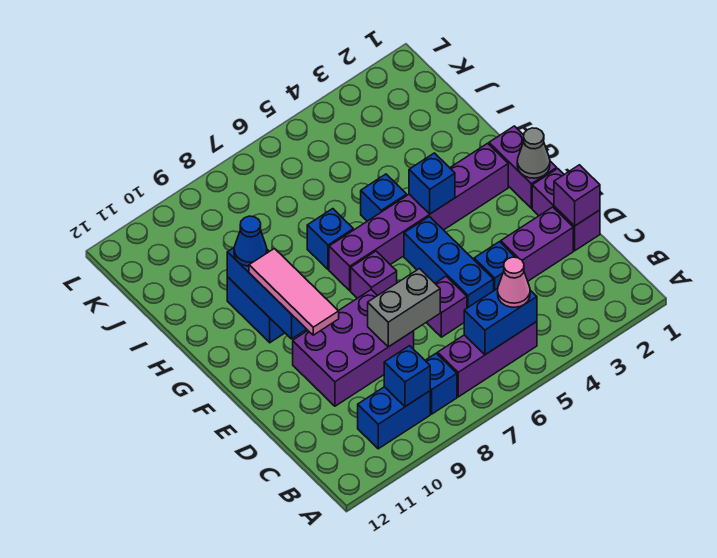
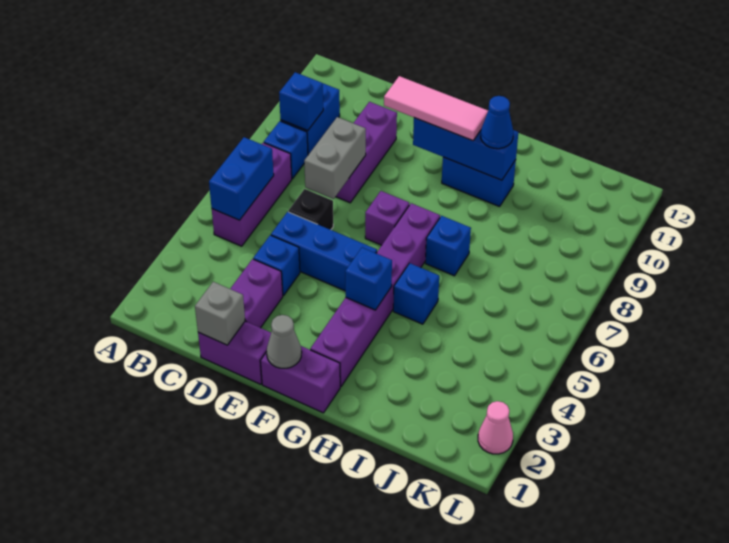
pink 1x1 cone [498,257,530,307] -> pink 1x1 cone moved to [478,401,513,454]
purple 1x1 brick [554,165,600,226] -> grey 1x1 brick [195,282,245,345]
purple 1x1 brick [426,276,467,337] -> black 1x1 brick [288,189,333,230]
purple 2x3 brick [293,290,414,406] -> purple 1x3 brick [336,102,397,203]

